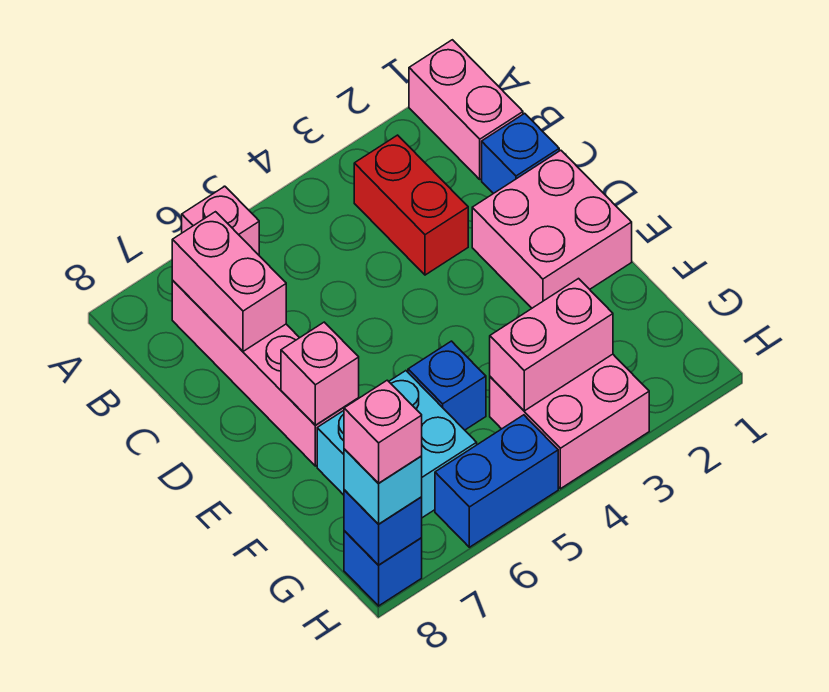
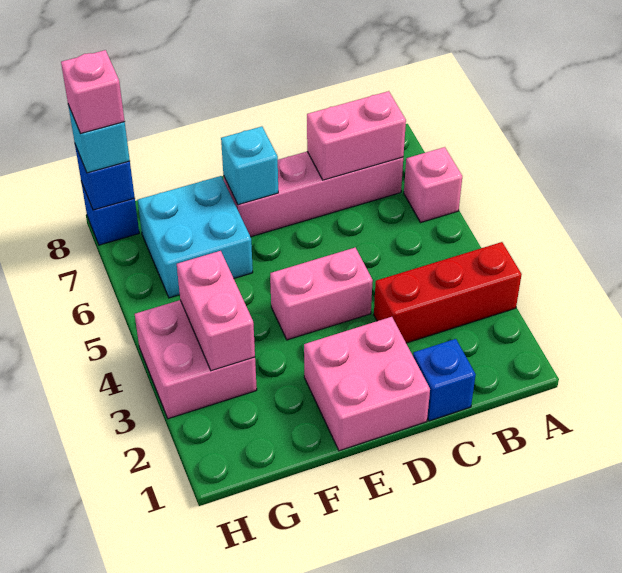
pink 1x2 brick [409,40,523,179] -> pink 1x2 brick moved to [270,247,373,340]
red 1x2 brick [354,135,468,275] -> red 1x3 brick [374,242,522,343]
pink 1x1 brick [281,322,359,425] -> cyan 1x1 brick [221,127,278,205]
blue 1x1 brick [408,341,486,430] -> none
blue 1x2 brick [435,415,558,547] -> none

